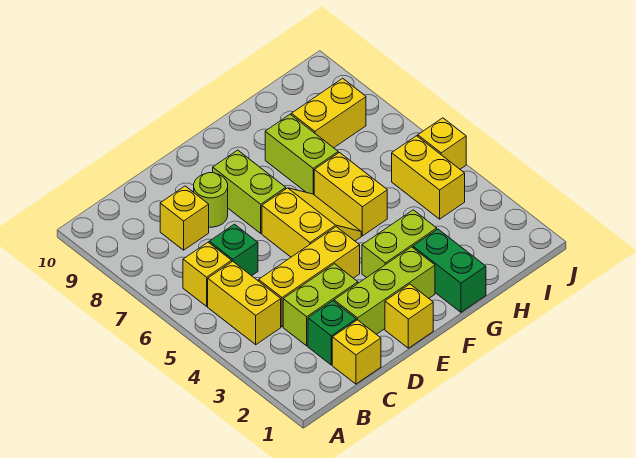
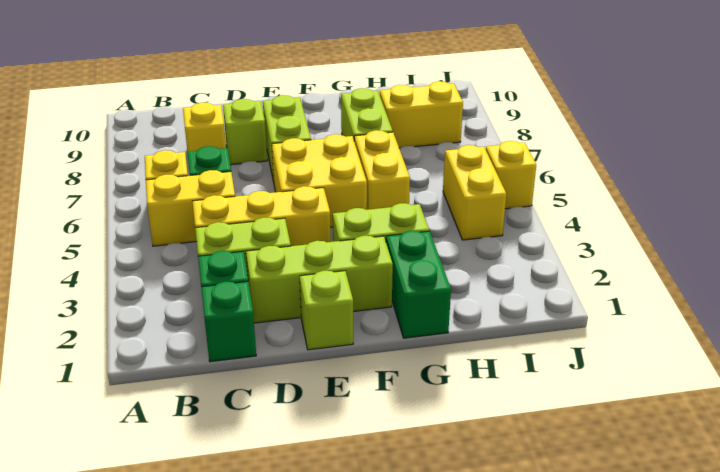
yellow 1x2 brick [208,261,281,345] -> yellow 1x2 brick turned to [146,170,235,246]
yellow 1x1 brick [332,320,381,384] -> green 1x1 brick [201,282,256,362]
lime 1x1 round brick [194,173,228,227] -> lime 1x1 brick [223,99,267,165]
yellow 1x1 brick [385,284,433,348] -> lime 1x1 brick [300,271,353,350]
yellow 2x2 slope [262,188,361,257] -> yellow 2x2 brick [272,134,367,227]

